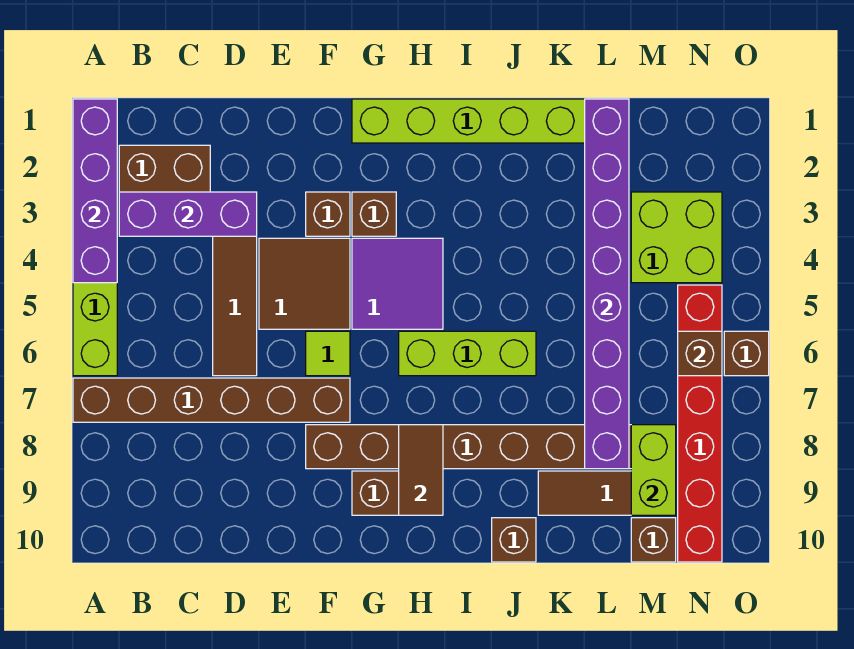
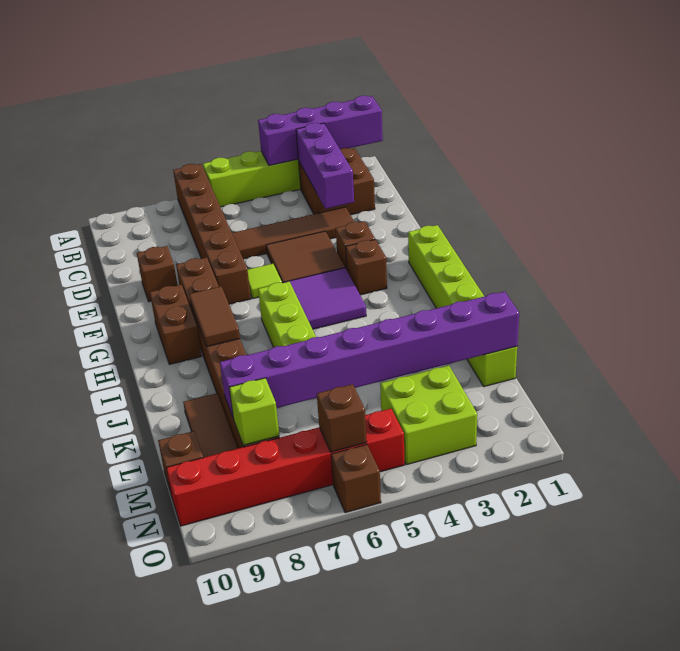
brown 1x2 tile [399,425,443,515] -> brown 1x2 tile turned to [189,287,240,347]
brown 1x1 brick [492,518,536,562] -> brown 1x1 brick moved to [137,246,178,302]
lime 1x2 brick [631,425,676,515] -> lime 1x1 brick [229,378,279,445]

